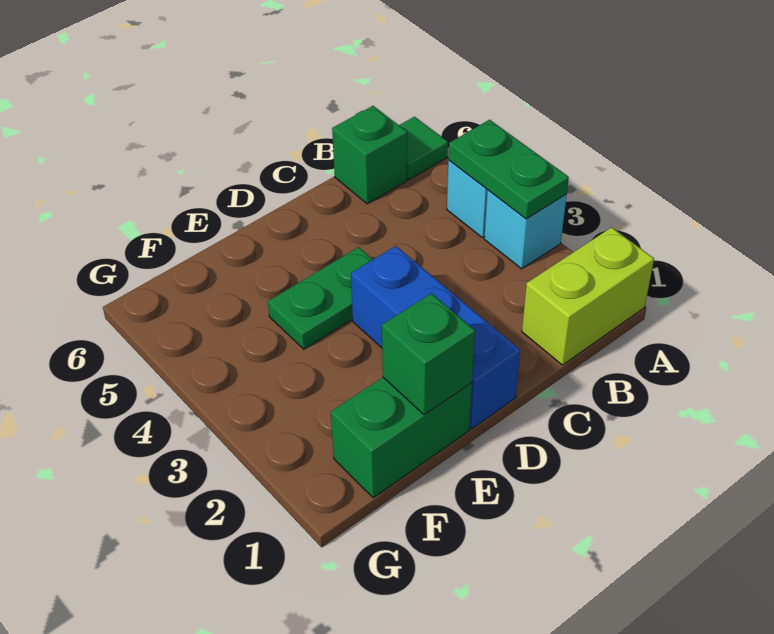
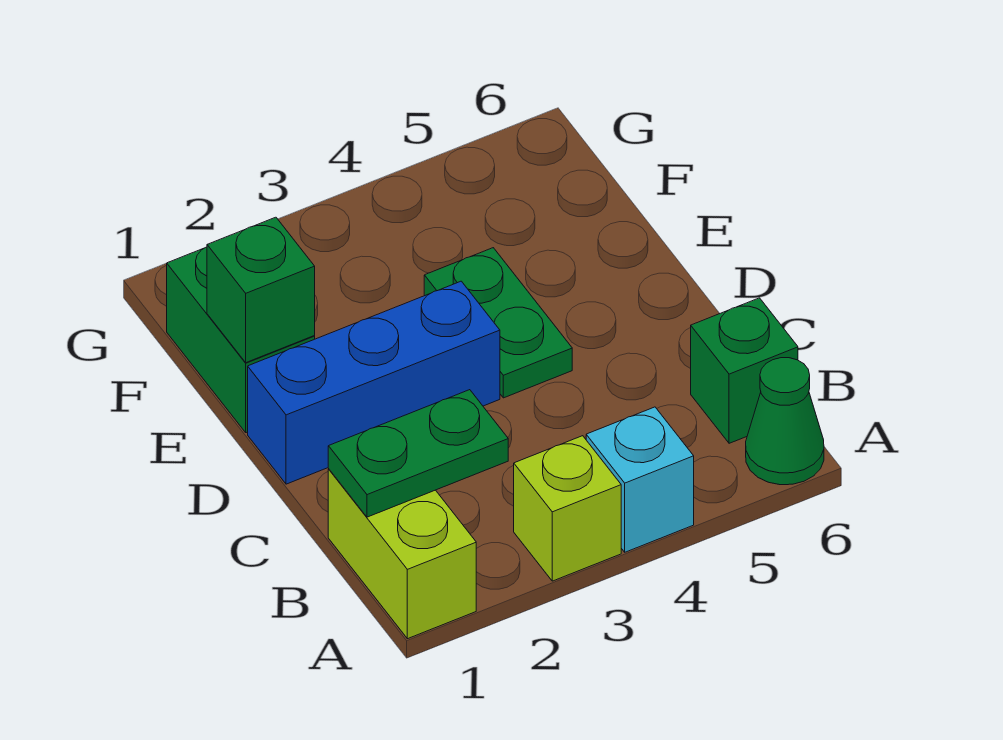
cyan 1x1 brick [484,190,567,269] -> lime 1x1 brick [514,436,621,581]
green 1x2 plate [448,120,569,219] -> green 1x2 plate moved to [328,390,508,517]
green 1x1 tile [399,117,448,180] -> green 1x1 cone [746,358,824,485]

